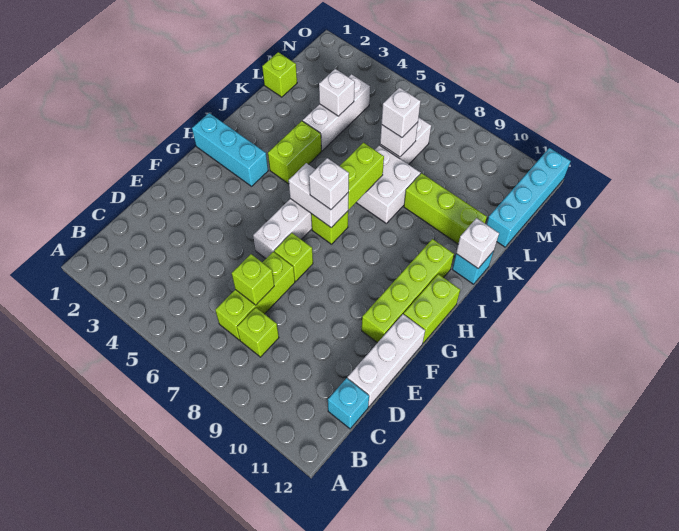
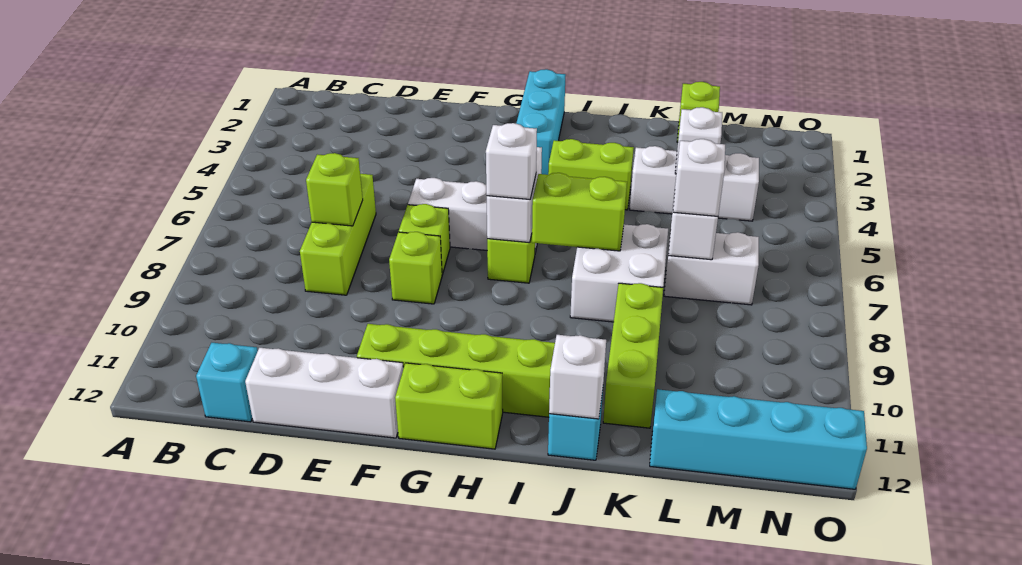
lime 1x3 brick [215,252,295,340] -> lime 1x3 brick turned to [300,174,376,295]
lime 1x1 brick [237,308,279,357] -> lime 1x1 brick moved to [389,232,442,304]

